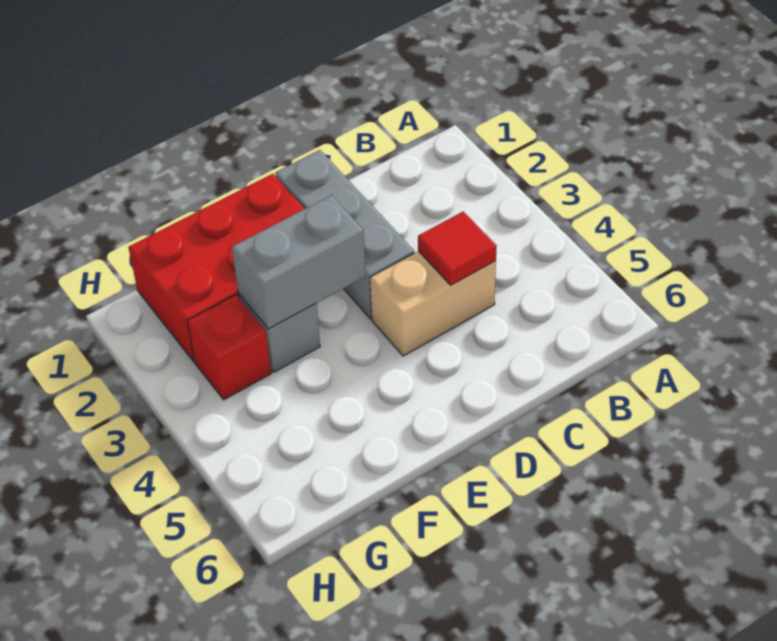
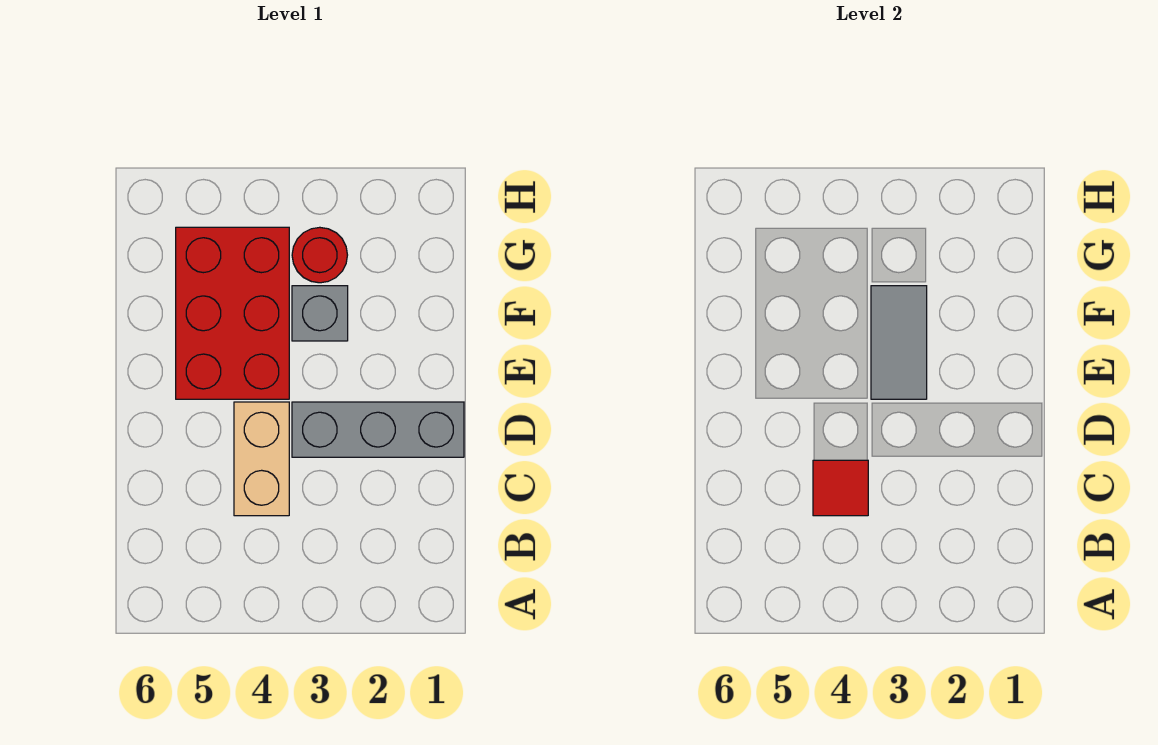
red 2x3 brick [128,174,304,362] -> red 2x3 brick moved to [176,227,289,399]
grey 1x2 brick [232,195,366,329] -> grey 1x2 tile [871,286,927,399]
red 1x1 brick [187,295,271,400] -> red 1x1 round brick [292,227,347,283]

